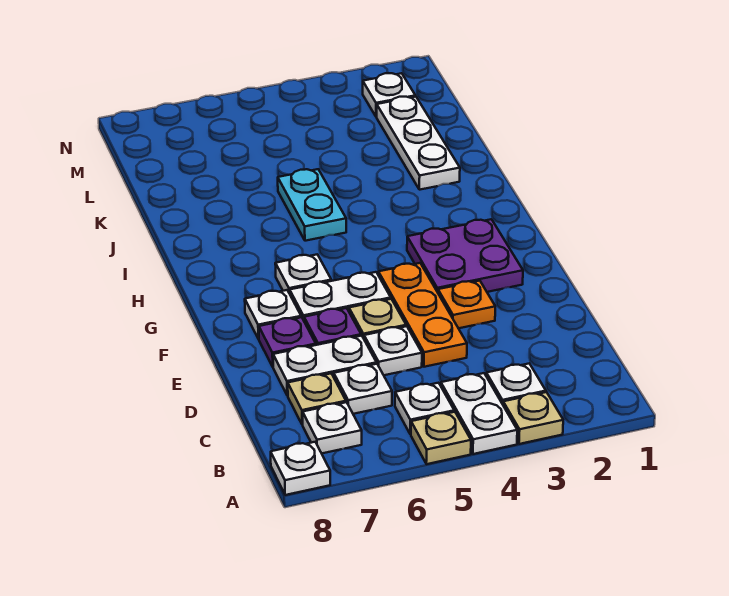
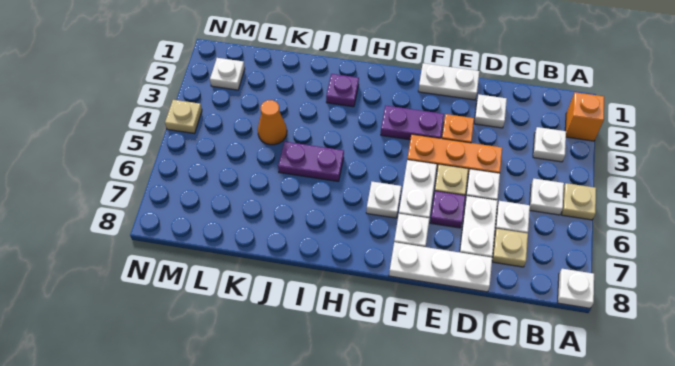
none -> orange 1x1 brick [565,92,604,141]
tan 1x1 plate [503,392,563,444] -> tan 1x1 plate moved to [165,100,202,133]
white 1x2 plate [441,373,517,454] -> white 1x2 plate moved to [418,63,480,100]
white 1x1 plate [303,402,362,453] -> white 1x1 plate moved to [474,95,507,128]
purple 1x1 plate [259,317,316,367] -> purple 1x1 plate moved to [326,74,359,107]
purple 2x2 plate [407,219,523,292] -> purple 1x2 plate [381,106,444,140]
cyan 1x2 plate [278,169,346,241] -> purple 1x2 plate [278,142,344,181]
white 1x3 plate [377,97,460,190] -> white 1x3 plate moved to [389,242,492,292]
none -> orange 1x1 cone [258,100,287,145]

